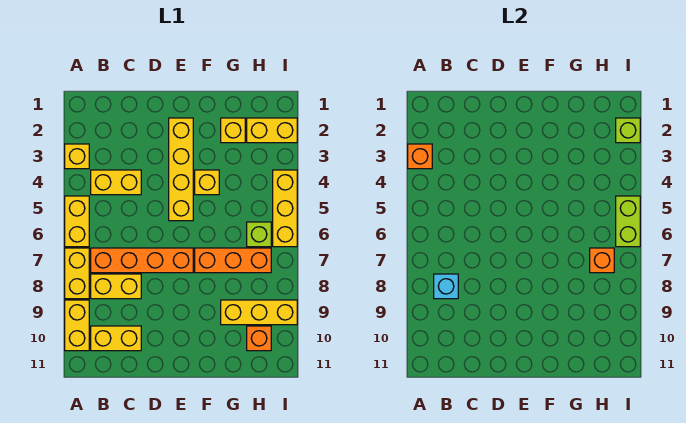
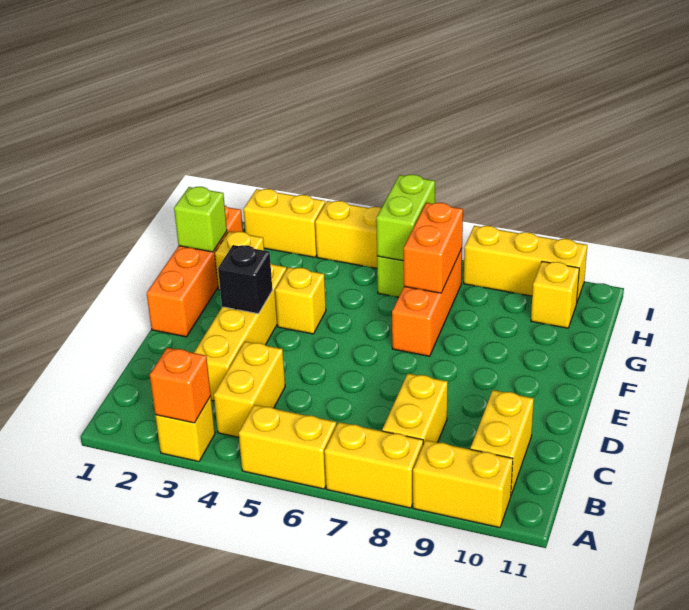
orange 1x4 brick [91,248,193,273] -> orange 1x4 brick moved to [147,205,243,337]
cyan 1x1 brick [434,274,458,299] -> none
yellow 1x4 brick [169,118,193,221] -> yellow 1x4 brick turned to [194,263,287,401]
none -> black 1x1 brick [218,245,272,314]
yellow 1x3 brick [221,300,297,325] -> yellow 1x3 brick turned to [464,226,587,304]
yellow 1x2 brick [247,118,297,143] -> yellow 1x2 brick turned to [243,189,325,257]
orange 1x1 brick [590,248,614,273] -> orange 1x2 brick [404,203,463,293]
orange 1x1 brick [247,326,271,351] -> yellow 1x1 brick [531,261,579,328]
lime 1x1 brick [616,118,640,143] -> lime 1x1 brick moved to [174,187,227,252]
lime 1x2 brick [616,196,640,247] -> lime 1x2 brick turned to [376,175,435,261]

